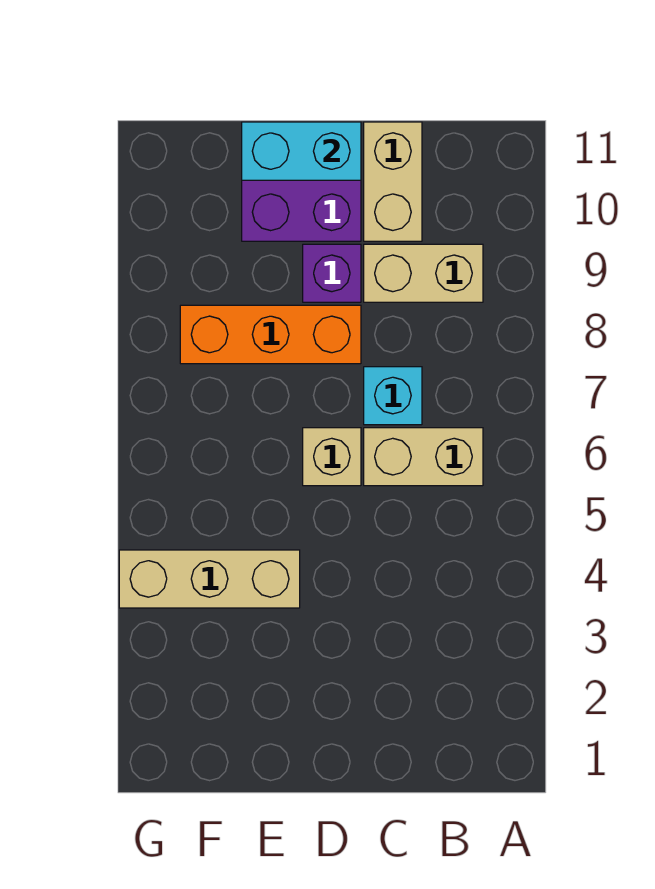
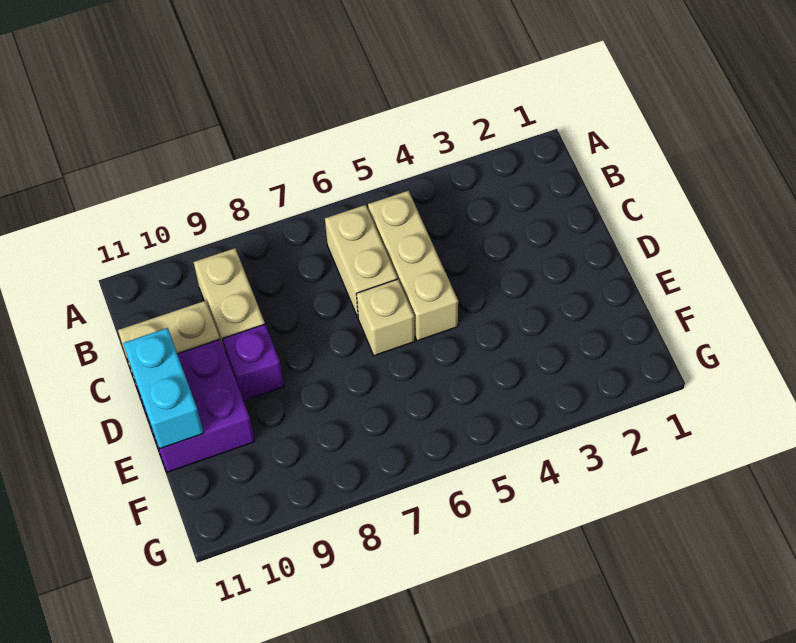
cyan 1x1 brick [364,367,422,425] -> none
orange 1x3 brick [180,305,361,364] -> none
tan 1x3 brick [119,550,300,608] -> tan 1x3 brick moved to [368,191,458,341]

